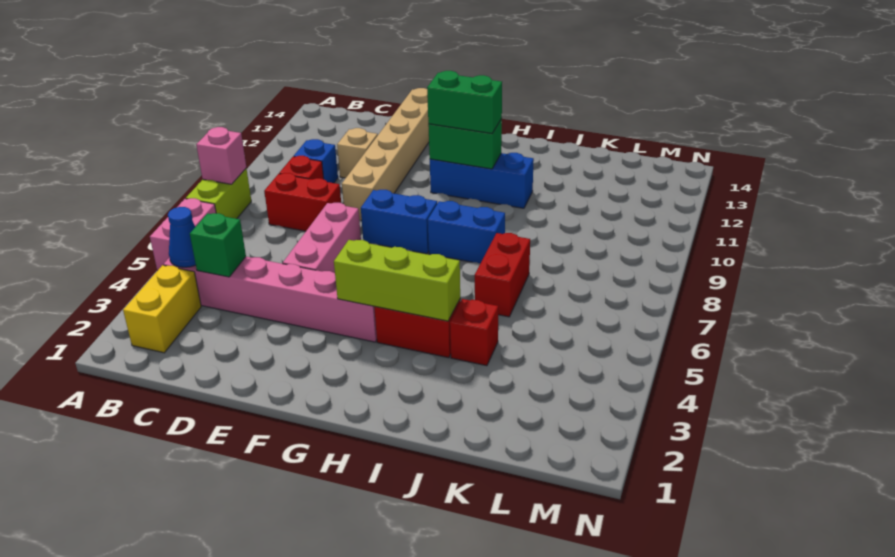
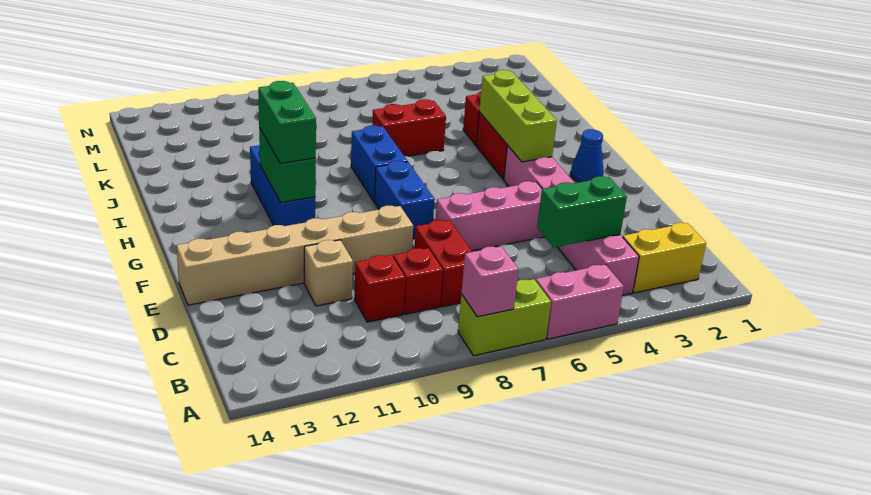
blue 1x1 cone [168,207,196,267] -> blue 1x1 cone moved to [571,129,604,182]
green 1x1 brick [190,213,246,277] -> green 1x2 brick [537,176,627,247]
blue 1x1 brick [294,139,338,183] -> red 1x1 brick [354,255,405,322]

